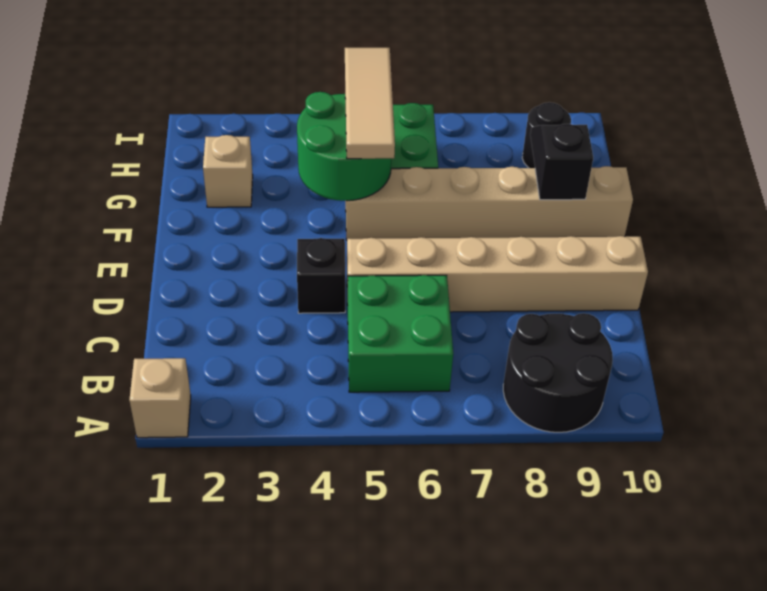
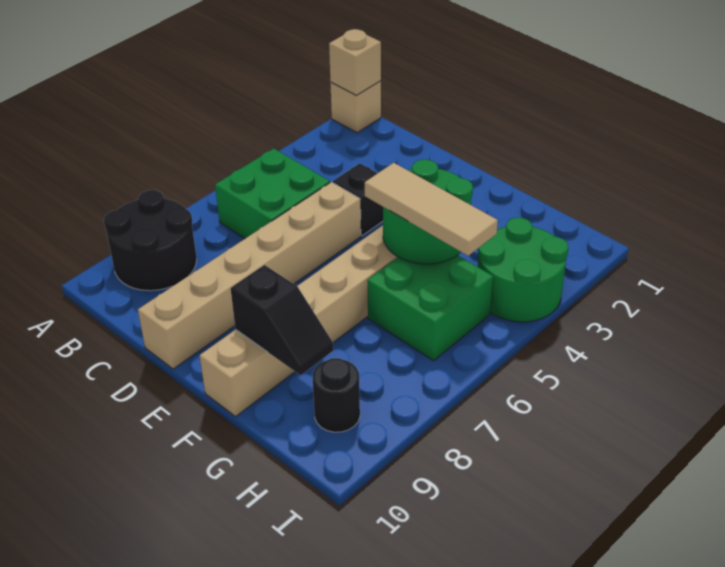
tan 1x1 brick [203,135,253,207] -> tan 1x1 brick moved to [329,29,381,96]
none -> green 2x2 round brick [478,218,569,322]

